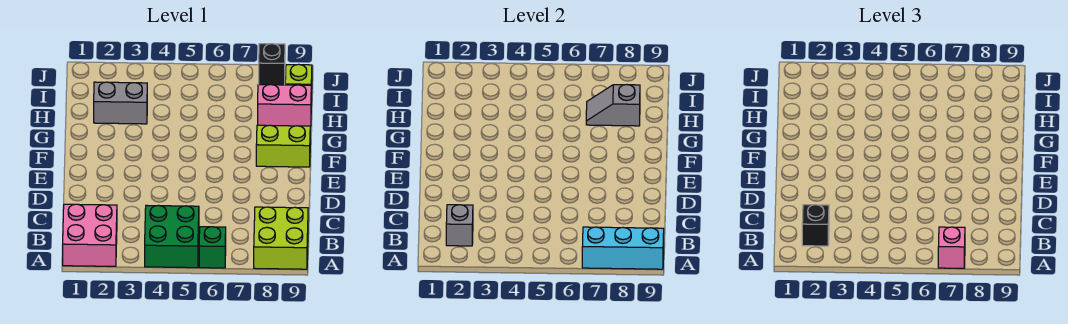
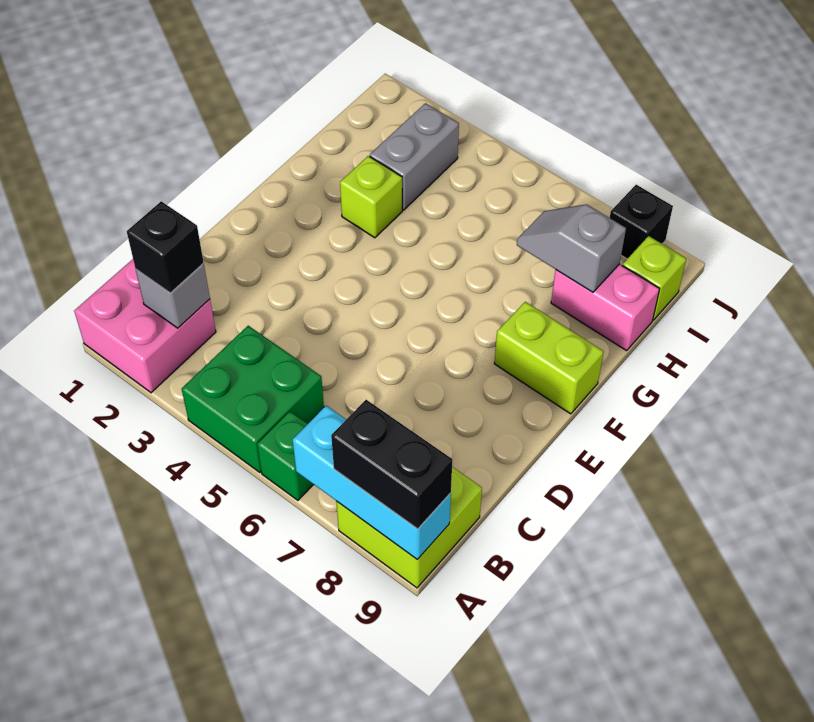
pink 1x1 brick [938,227,965,268] -> none
none -> black 1x2 brick [331,400,452,529]
none -> lime 1x1 brick [340,156,402,238]
grey 1x2 brick [94,82,147,124] -> grey 1x2 brick turned to [370,103,459,210]

